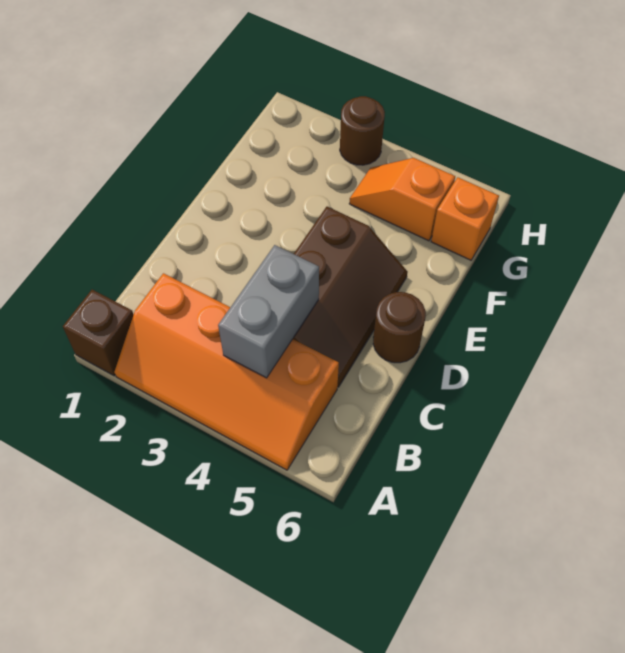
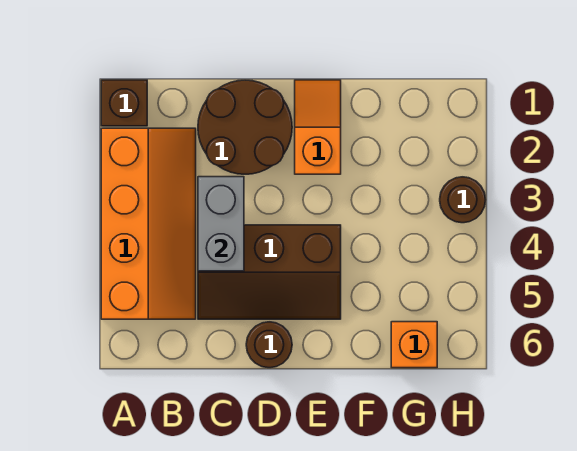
orange 2x4 slope [115,273,339,470] -> orange 2x4 slope turned to [101,128,196,319]
grey 1x2 brick [218,245,319,378] -> grey 1x2 brick turned to [198,177,244,271]
none -> brown 2x2 round brick [198,80,292,174]
orange 1x2 slope [349,158,455,241] -> orange 1x2 slope moved to [295,80,341,174]

